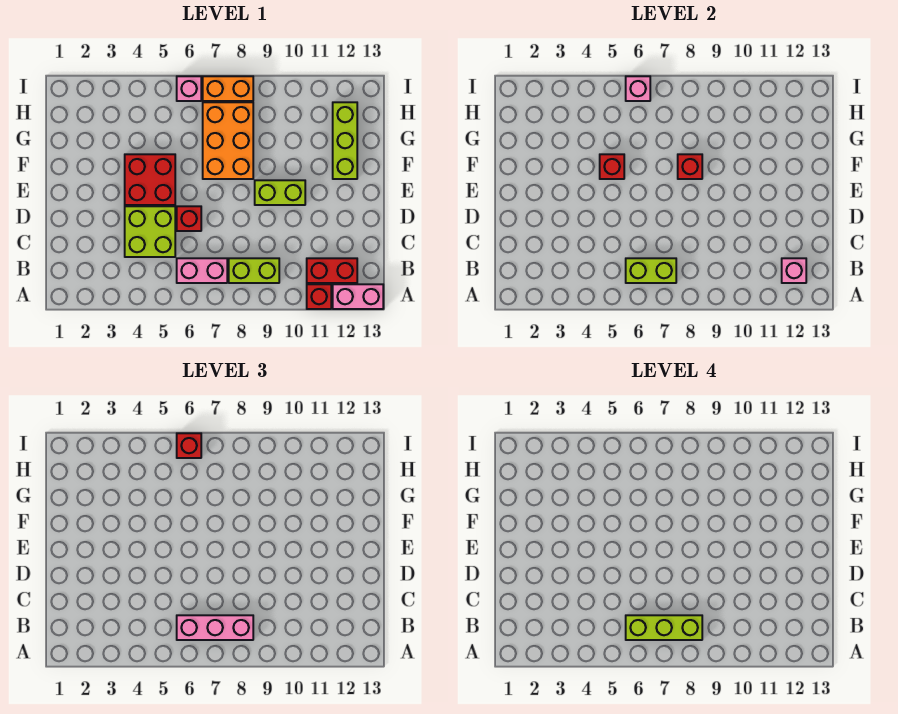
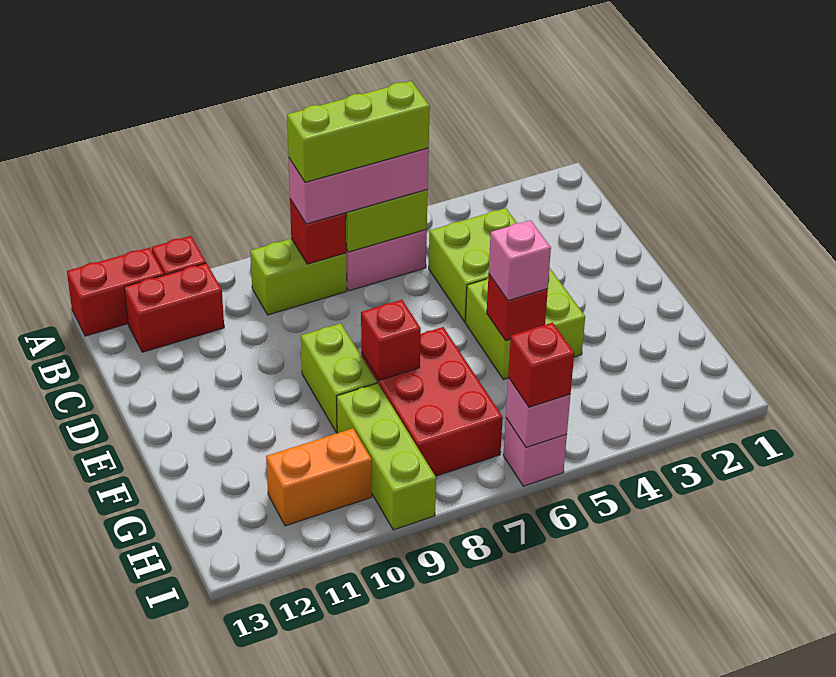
pink 1x2 brick [333,284,383,309] -> red 1x2 brick [67,248,164,336]
pink 1x1 brick [782,258,806,283] -> pink 1x1 brick moved to [489,220,551,301]
red 1x1 brick [177,206,201,231] -> red 1x1 brick moved to [290,199,346,264]
red 2x2 brick [125,154,175,205] -> lime 2x2 brick [465,267,585,380]
lime 1x2 brick [255,180,305,205] -> lime 1x2 brick turned to [301,323,377,433]
orange 2x3 brick [203,102,253,179] -> red 2x3 brick [361,327,503,476]
lime 1x3 brick [333,102,357,179] -> lime 1x3 brick moved to [337,383,436,530]
orange 1x2 brick [203,76,253,101] -> orange 1x2 brick moved to [266,428,372,526]

